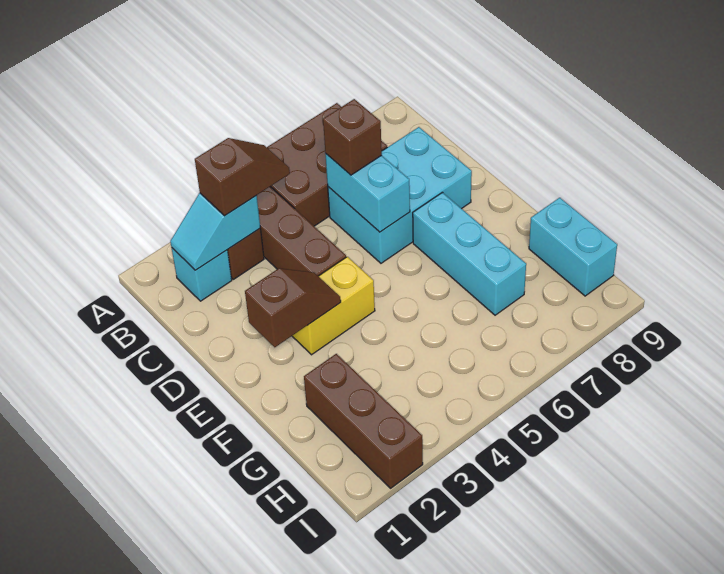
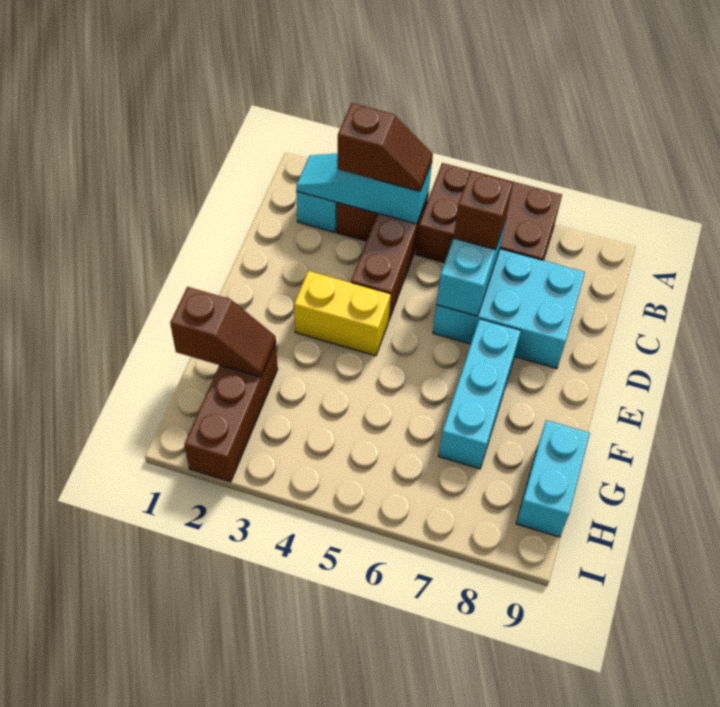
cyan 1x2 slope [170,193,260,270] -> cyan 1x3 slope [296,153,432,224]
brown 1x2 slope [245,268,341,347] -> brown 1x2 slope moved to [170,287,276,377]

